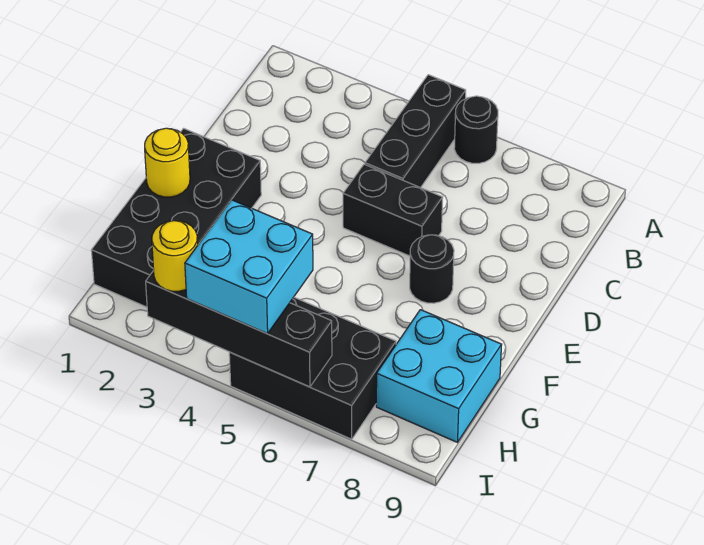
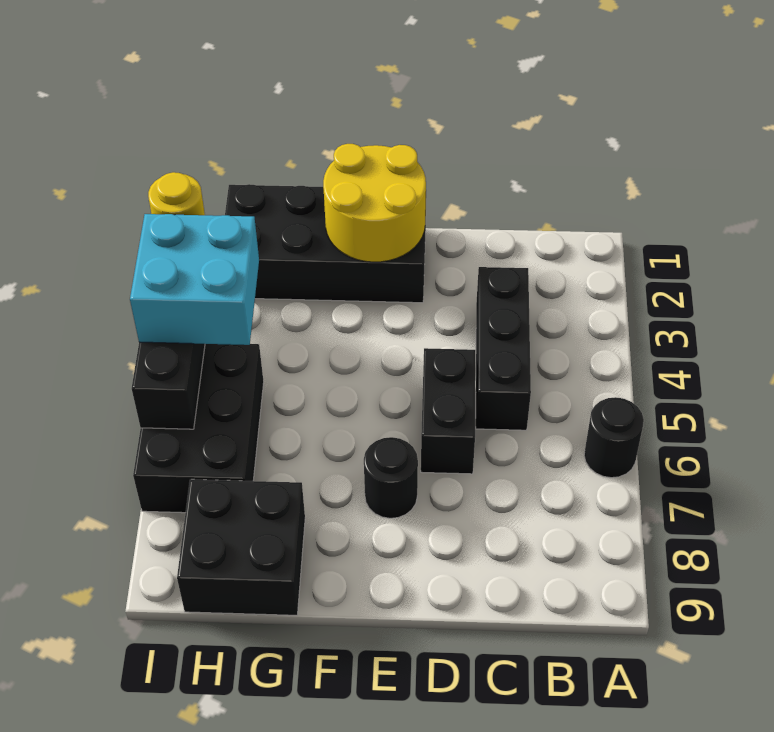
black 1x3 brick [365,75,466,188] -> black 1x3 brick turned to [476,267,531,430]
yellow 1x1 round brick [145,128,190,197] -> yellow 2x2 round brick [323,144,426,262]
cyan 2x2 brick [376,310,502,442] -> black 2x2 brick [177,479,305,615]

